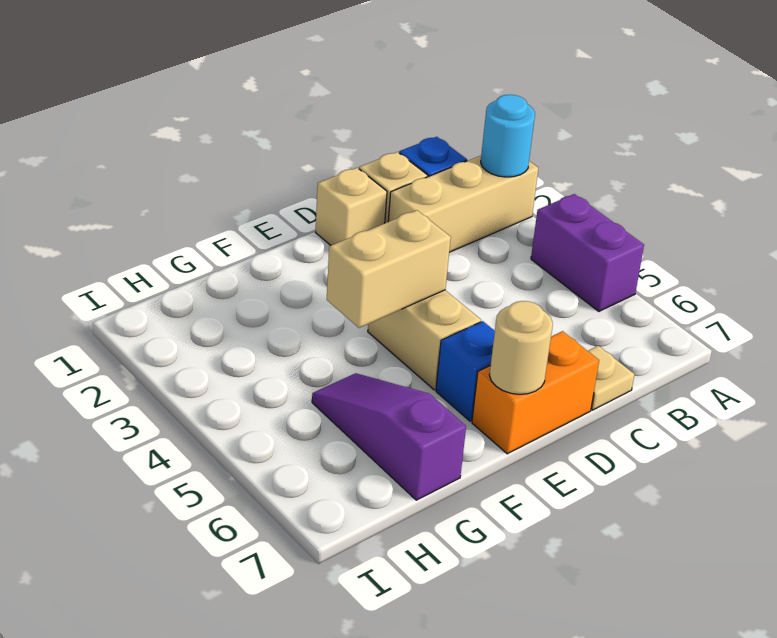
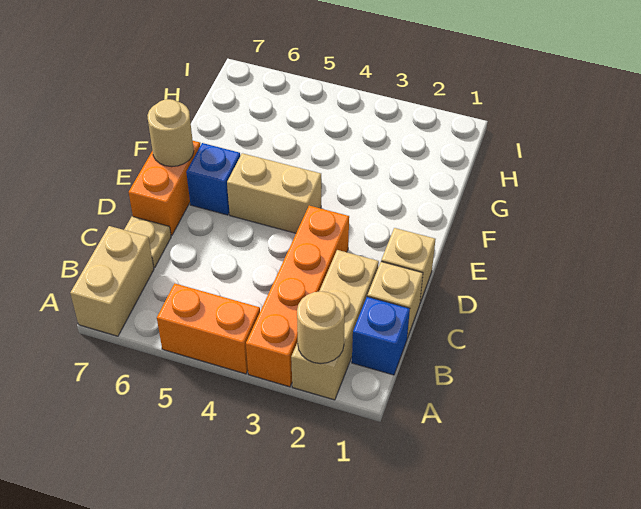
cyan 1x1 round brick [481,95,535,177] -> tan 1x1 round brick [297,291,345,364]
none -> orange 1x4 brick [246,206,349,387]
purple 1x2 brick [531,194,644,311] -> orange 1x2 brick [157,284,260,374]
tan 1x2 brick [327,210,451,328] -> tan 1x2 brick moved to [70,226,154,336]
purple 1x3 slope [312,373,466,500] -> none

